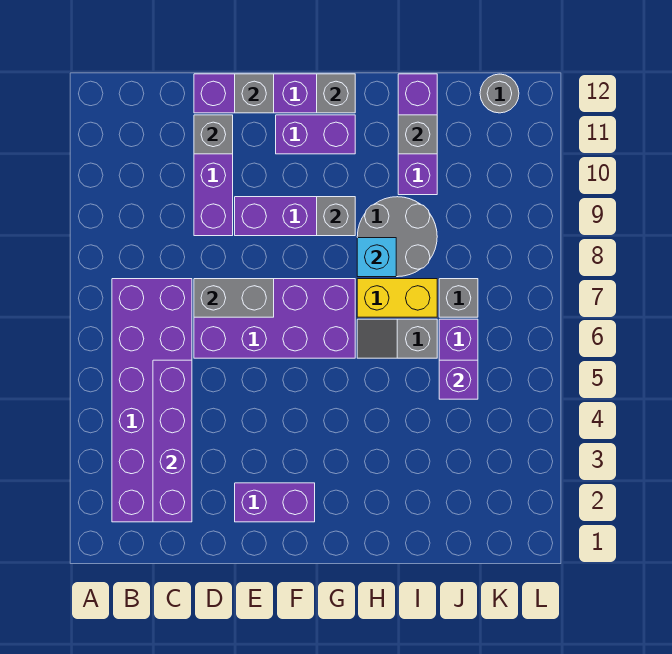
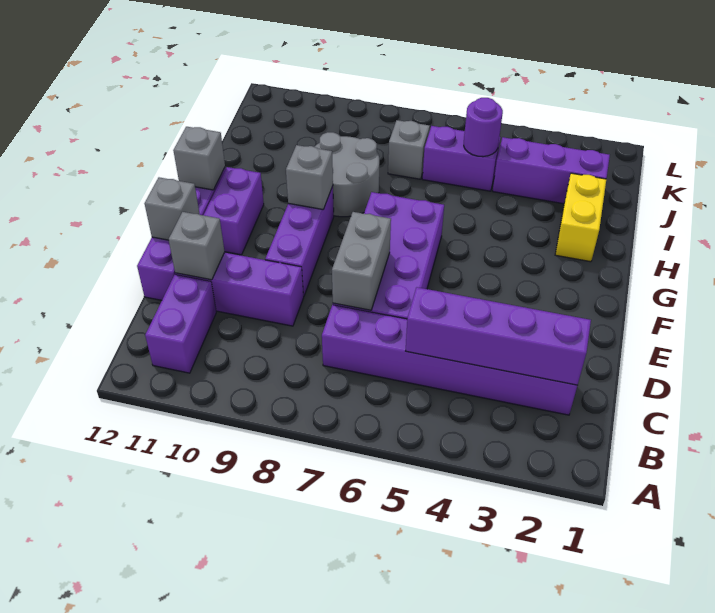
purple 2x6 brick [112,279,192,522] -> purple 1x6 brick [322,305,577,415]
purple 1x2 brick [235,483,315,522] -> purple 1x2 brick moved to [145,275,216,373]
grey 1x2 slope [357,319,437,358] -> none
yellow 1x2 brick [357,279,437,317] -> yellow 1x2 brick moved to [555,173,606,262]
cyan 1x1 brick [357,238,396,277] -> none
purple 1x3 brick [398,74,437,195] -> purple 1x3 brick moved to [493,137,610,204]
grey 1x1 brick [398,115,437,154] -> none
purple 1x1 brick [439,360,478,399] -> purple 1x1 round brick [464,98,503,157]
grey 1x1 round brick [480,74,519,113] -> none

